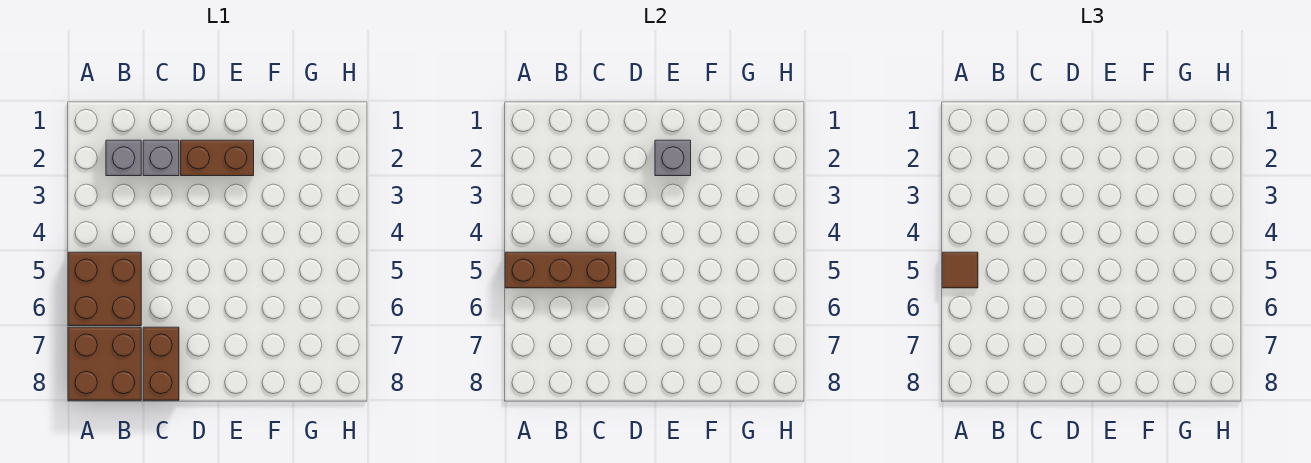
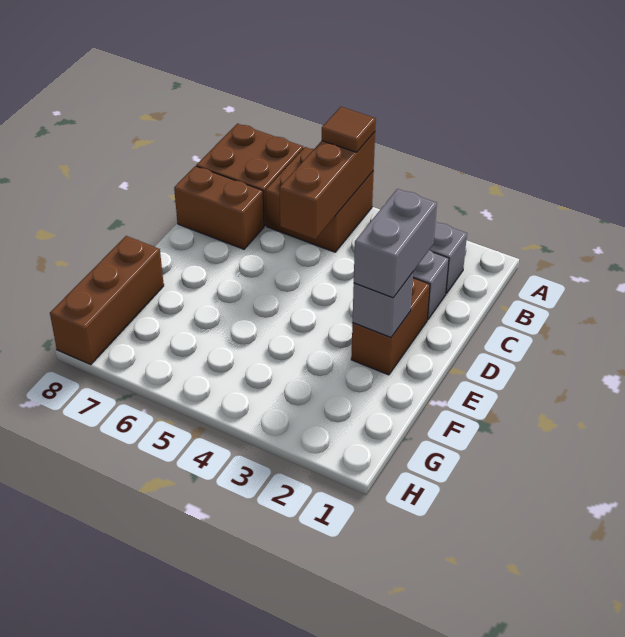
none -> grey 1x2 brick [354,189,437,298]
none -> brown 1x3 brick [50,236,164,365]

